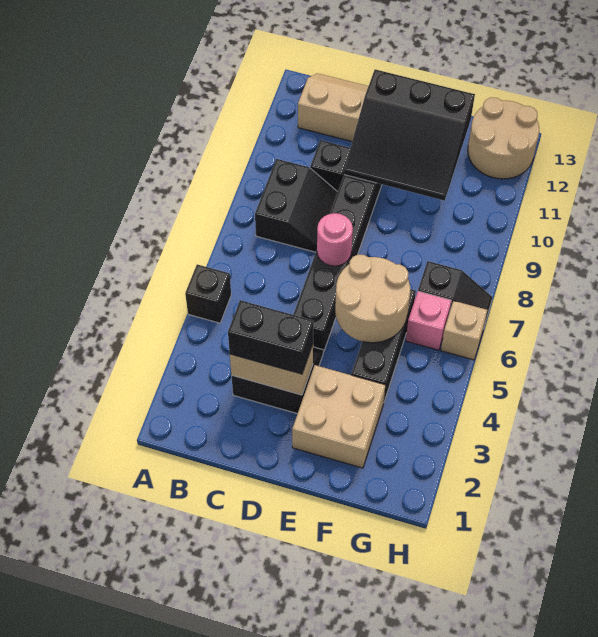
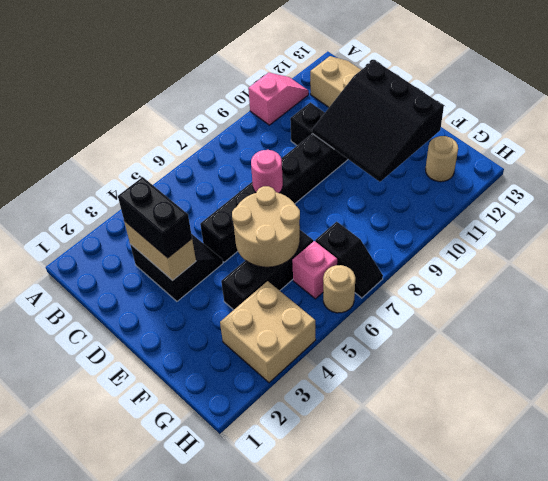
black 1x1 brick [185,264,231,323] -> none
none -> pink 1x2 slope [248,72,309,125]
black 2x2 slope [255,159,338,252] -> none
tan 2x2 brick [292,365,386,468] -> tan 2x2 brick moved to [220,281,316,383]
tan 2x2 round brick [468,97,539,179] -> tan 1x1 round brick [426,136,458,182]
tan 1x1 brick [441,301,487,360] -> tan 1x1 round brick [323,265,355,313]

